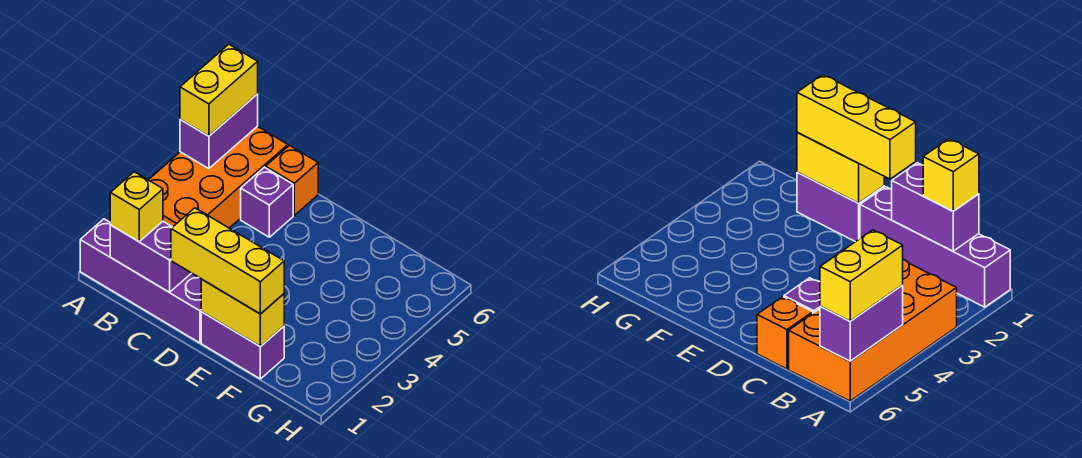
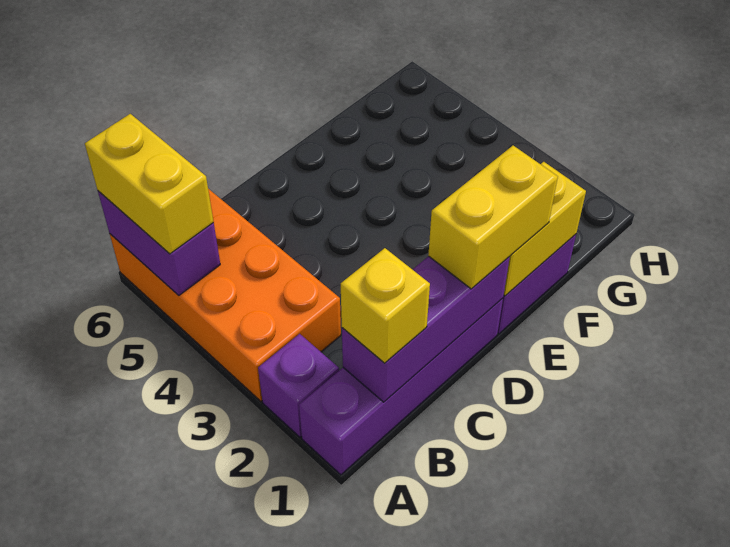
purple 1x2 brick [110,222,191,292] -> purple 1x3 brick [342,256,510,402]
purple 1x1 brick [241,167,293,237] -> purple 1x1 brick moved to [258,334,339,437]
orange 1x1 brick [266,146,318,215] -> none
yellow 1x3 brick [171,208,284,314] -> yellow 1x2 brick [428,146,558,289]

